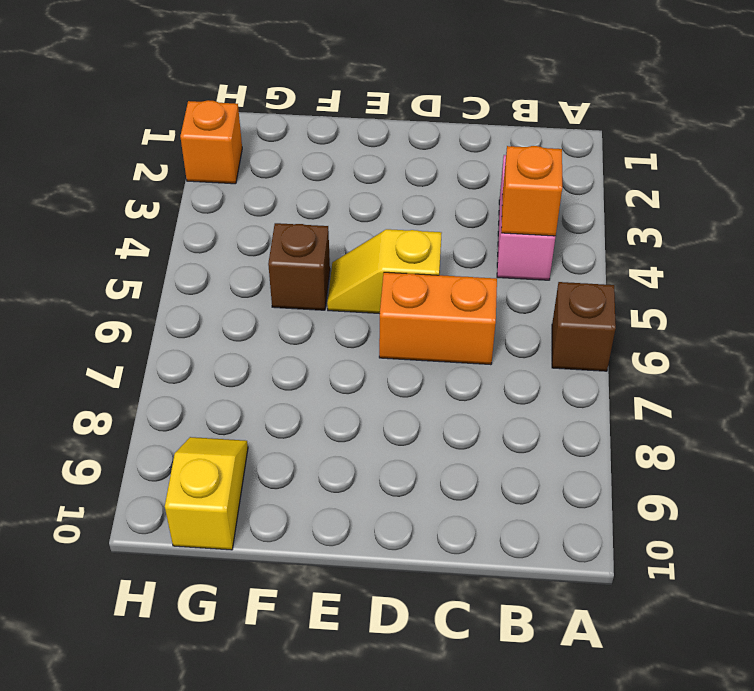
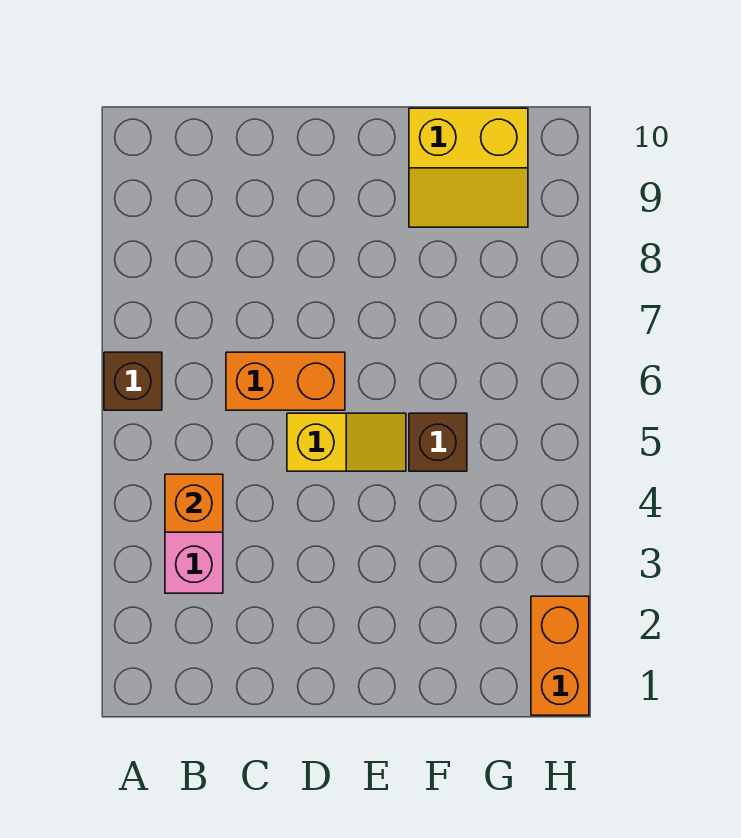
yellow 1x2 slope [165,437,248,550] -> yellow 2x2 slope [409,108,528,227]
orange 1x1 brick [180,100,242,184] -> orange 1x2 brick [531,596,589,715]

